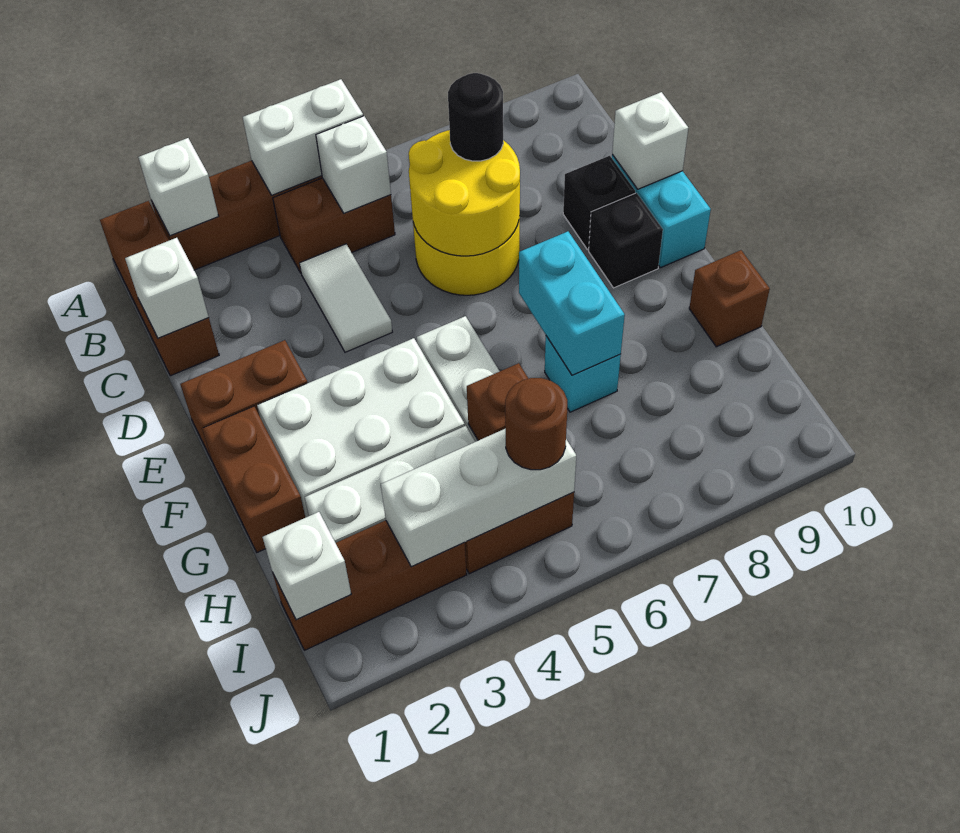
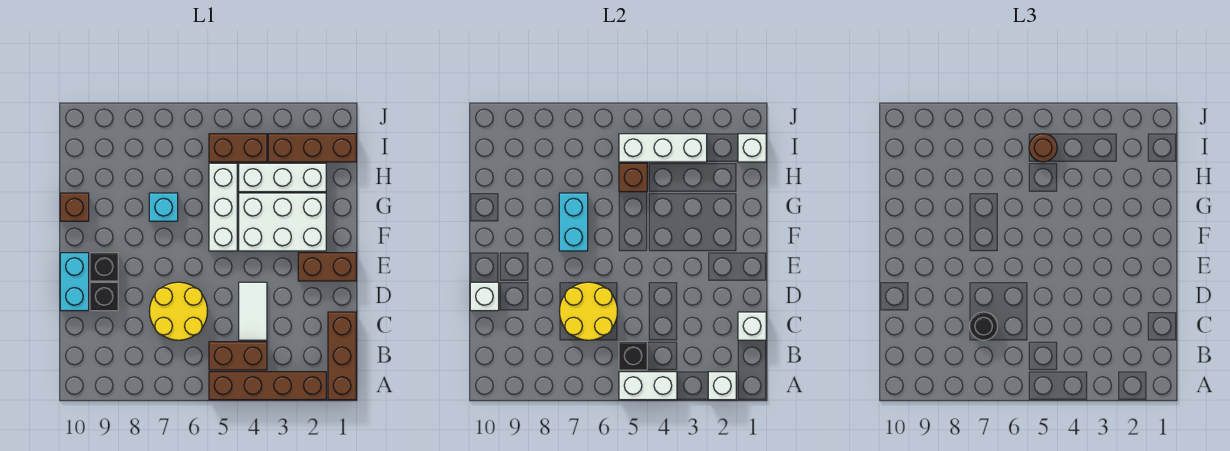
white 1x1 brick [316,116,391,213] -> black 1x1 brick [619,342,647,370]
brown 1x2 brick [202,406,306,552] -> none

